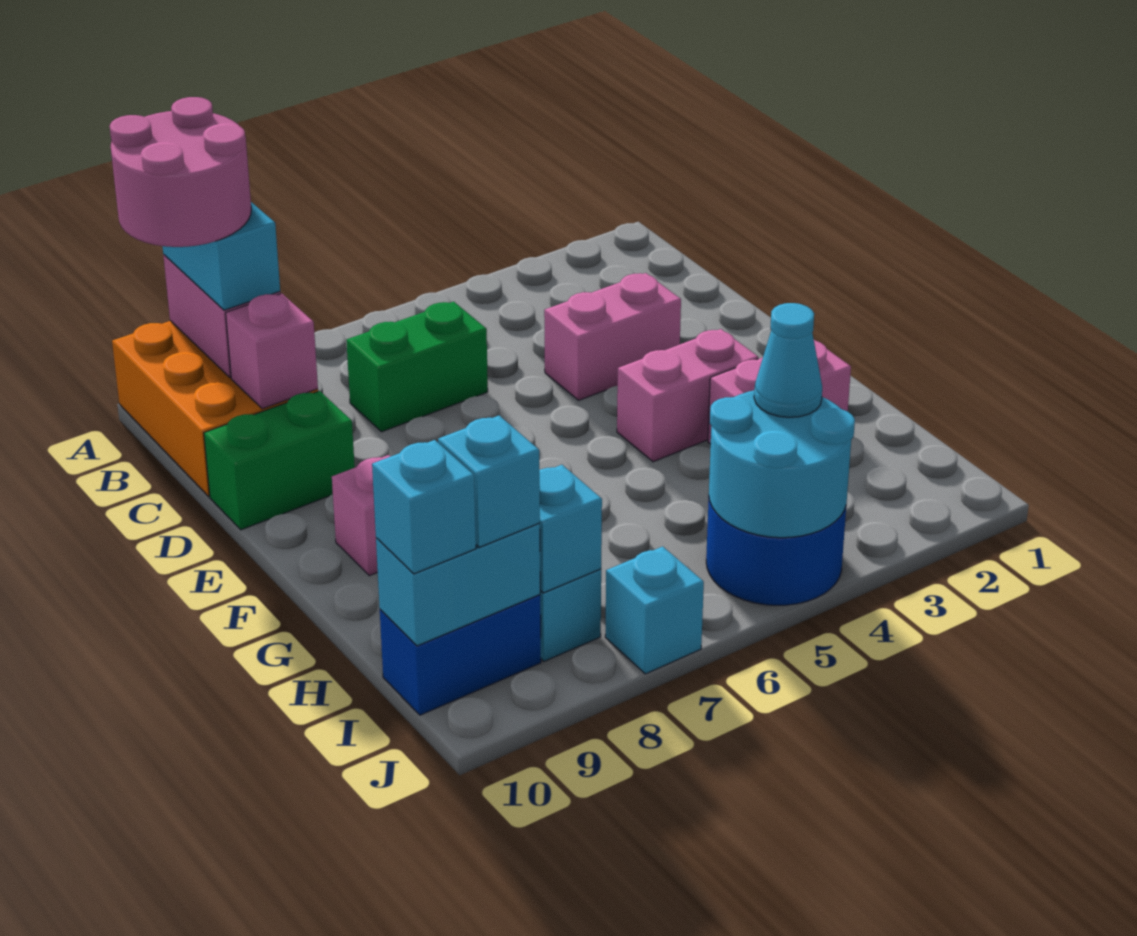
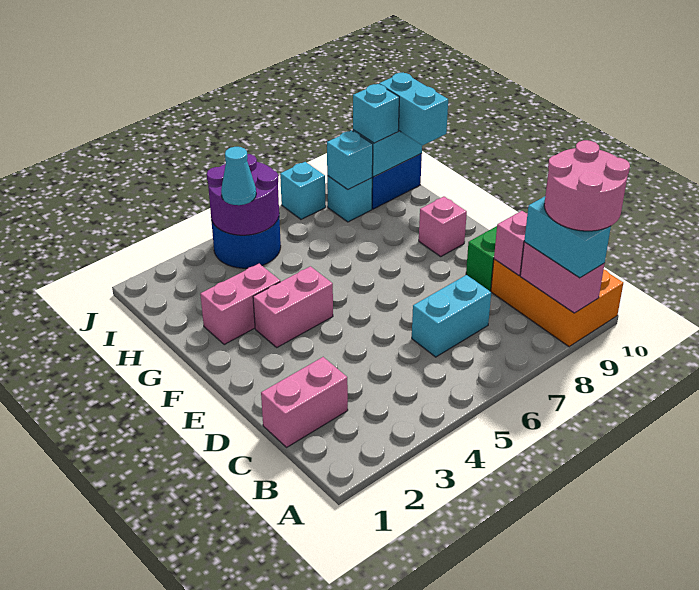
green 1x2 brick [346,302,488,432] -> cyan 1x2 brick [412,275,491,357]
pink 1x2 brick [544,273,681,400] -> pink 1x2 brick moved to [261,357,348,447]
cyan 2x2 round brick [709,390,855,538] -> purple 2x2 round brick [207,154,279,235]
cyan 1x1 brick [372,440,476,574] -> cyan 1x2 brick [379,73,448,146]

